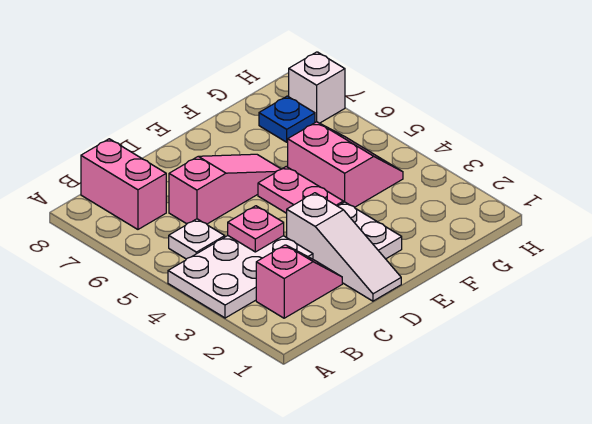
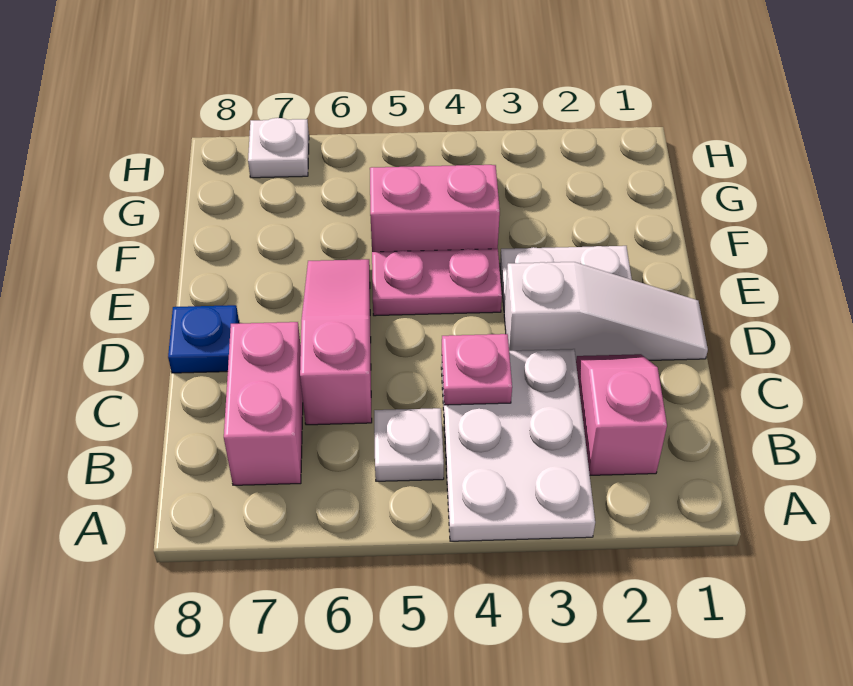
pink 1x2 brick [81,139,166,229] -> pink 1x2 brick turned to [224,322,303,485]
blue 1x1 plate [259,96,315,142] -> blue 1x1 plate moved to [168,305,239,373]
white 1x1 brick [289,52,345,123] -> white 1x1 plate [248,118,309,178]

